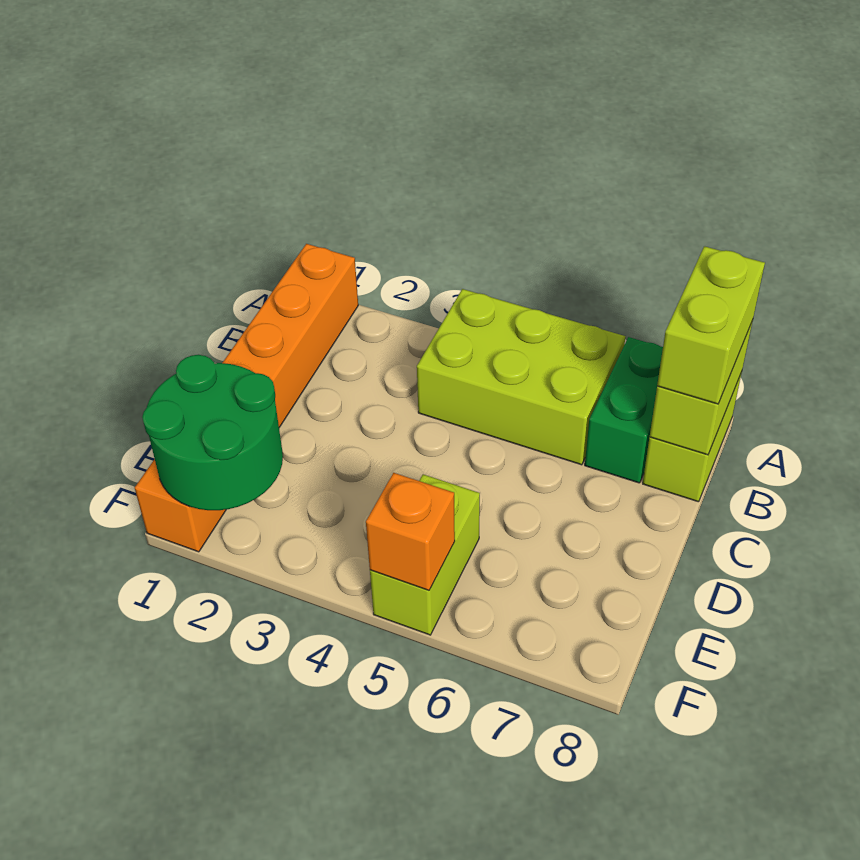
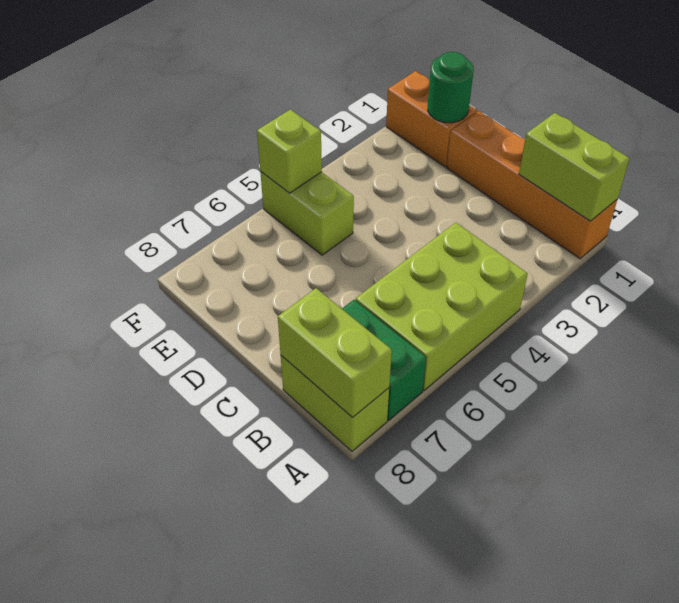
lime 1x2 brick [657,246,765,404] -> lime 1x2 brick moved to [519,113,630,221]
green 2x2 round brick [142,355,283,510] -> green 1x1 round brick [428,52,474,123]
orange 1x1 brick [366,473,455,590] -> lime 1x1 brick [257,110,322,193]

